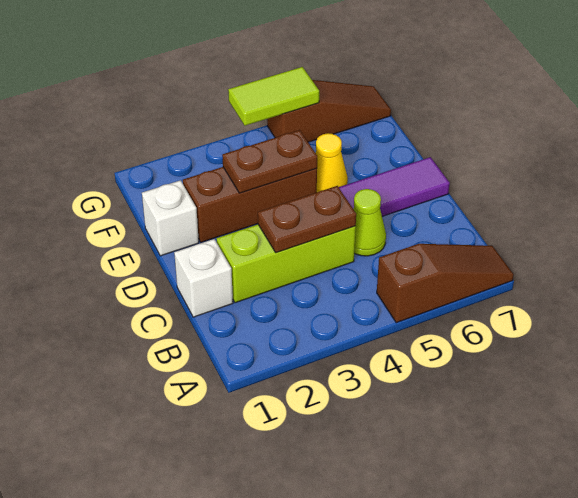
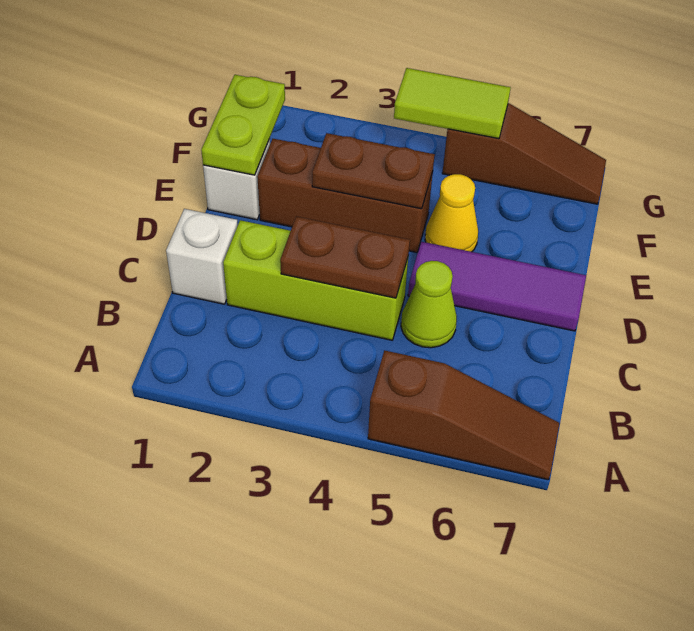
none -> lime 1x2 plate [201,75,285,175]

